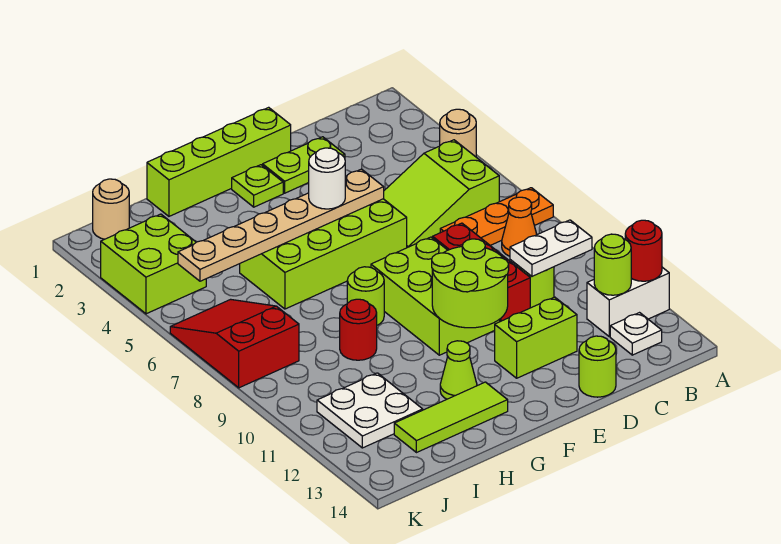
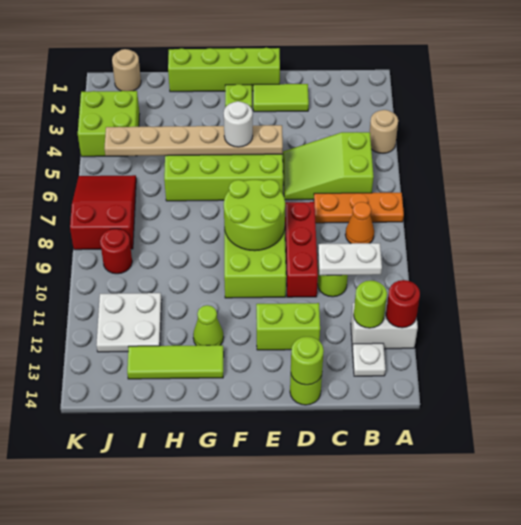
lime 1x2 plate [263,137,345,193] -> lime 1x2 tile [253,84,309,112]
lime 2x2 round brick [432,239,509,328] -> lime 2x2 round brick moved to [224,180,285,251]
lime 1x1 round brick [347,267,384,325] -> lime 1x1 round brick moved to [291,337,324,385]
red 1x1 round brick [340,299,377,360] -> red 1x1 round brick moved to [100,229,132,274]

